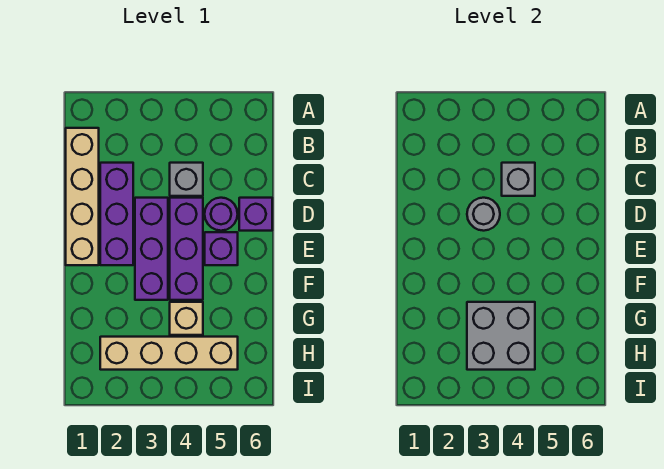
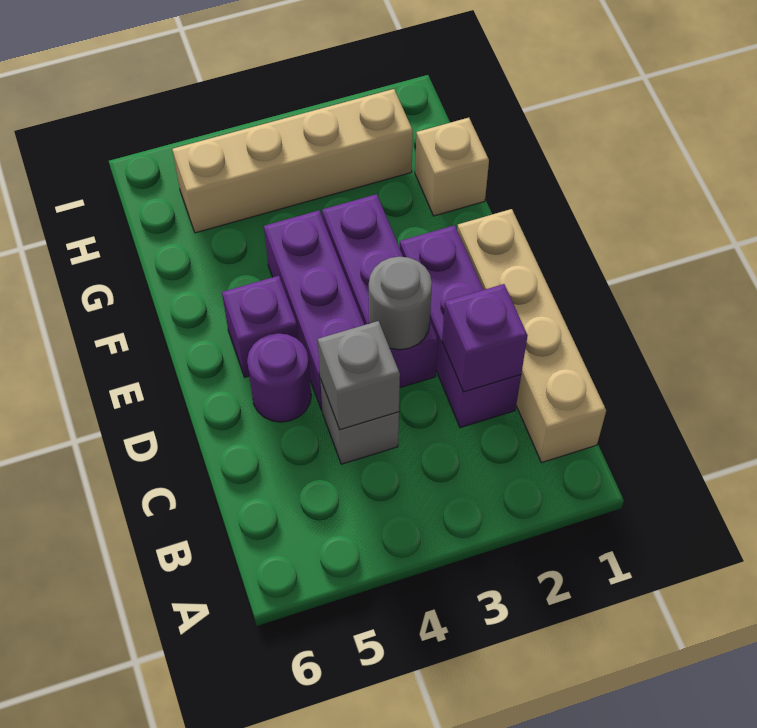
purple 1x1 brick [239,198,272,231] -> purple 1x1 brick moved to [442,284,528,392]
grey 2x2 brick [467,302,535,370] -> none
tan 1x1 brick [170,302,203,335] -> tan 1x1 brick moved to [415,118,489,216]

